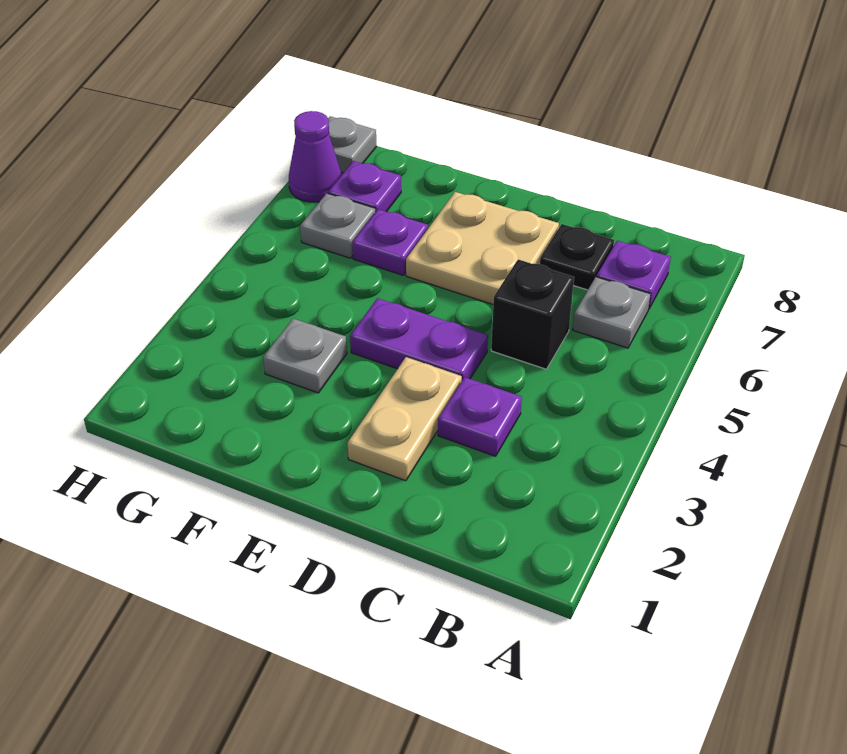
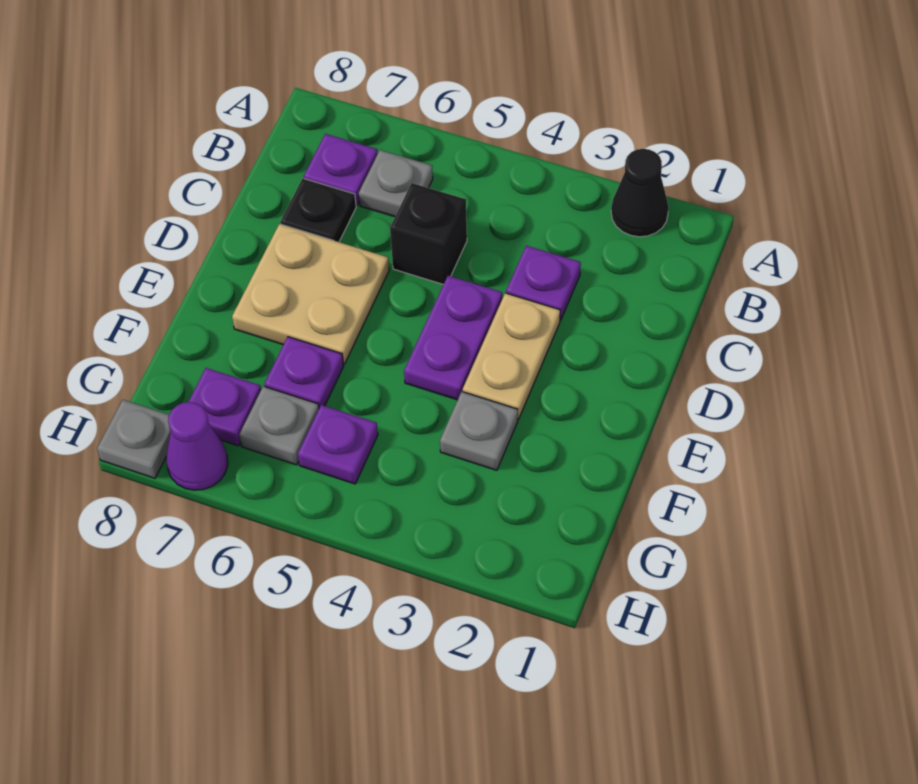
none -> black 1x1 cone [611,149,669,237]
tan 1x2 plate [348,357,462,481] -> tan 1x2 plate turned to [463,293,560,419]
none -> purple 1x1 plate [298,405,378,484]

